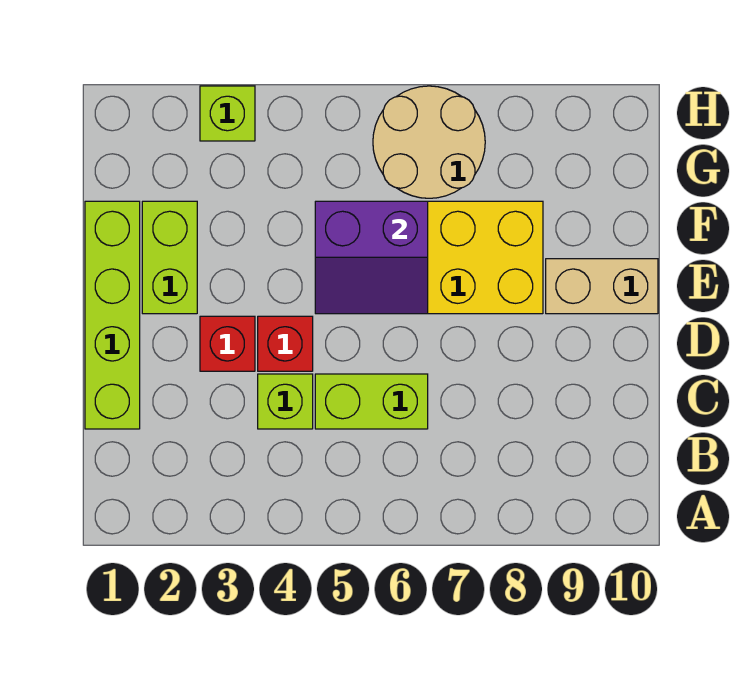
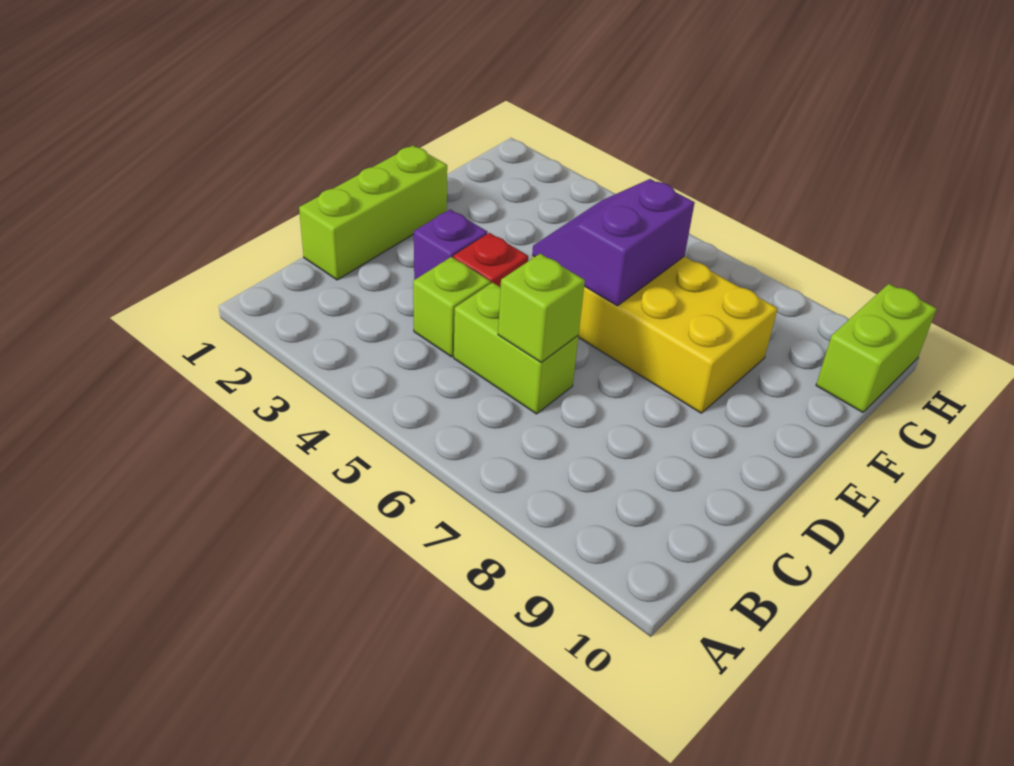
lime 1x4 brick [85,201,140,429] -> lime 1x3 brick [299,145,447,280]
red 1x1 brick [200,316,255,371] -> purple 1x1 brick [414,210,487,280]
lime 1x2 brick [142,201,197,314] -> lime 1x2 brick moved to [816,284,937,412]
purple 2x2 slope [315,201,428,314] -> purple 2x2 slope turned to [532,179,695,306]
tan 1x2 brick [546,259,658,314] -> none
tan 2x2 round brick [373,86,485,198] -> none
lime 1x1 brick [200,86,255,141] -> lime 1x1 brick moved to [498,254,585,363]

